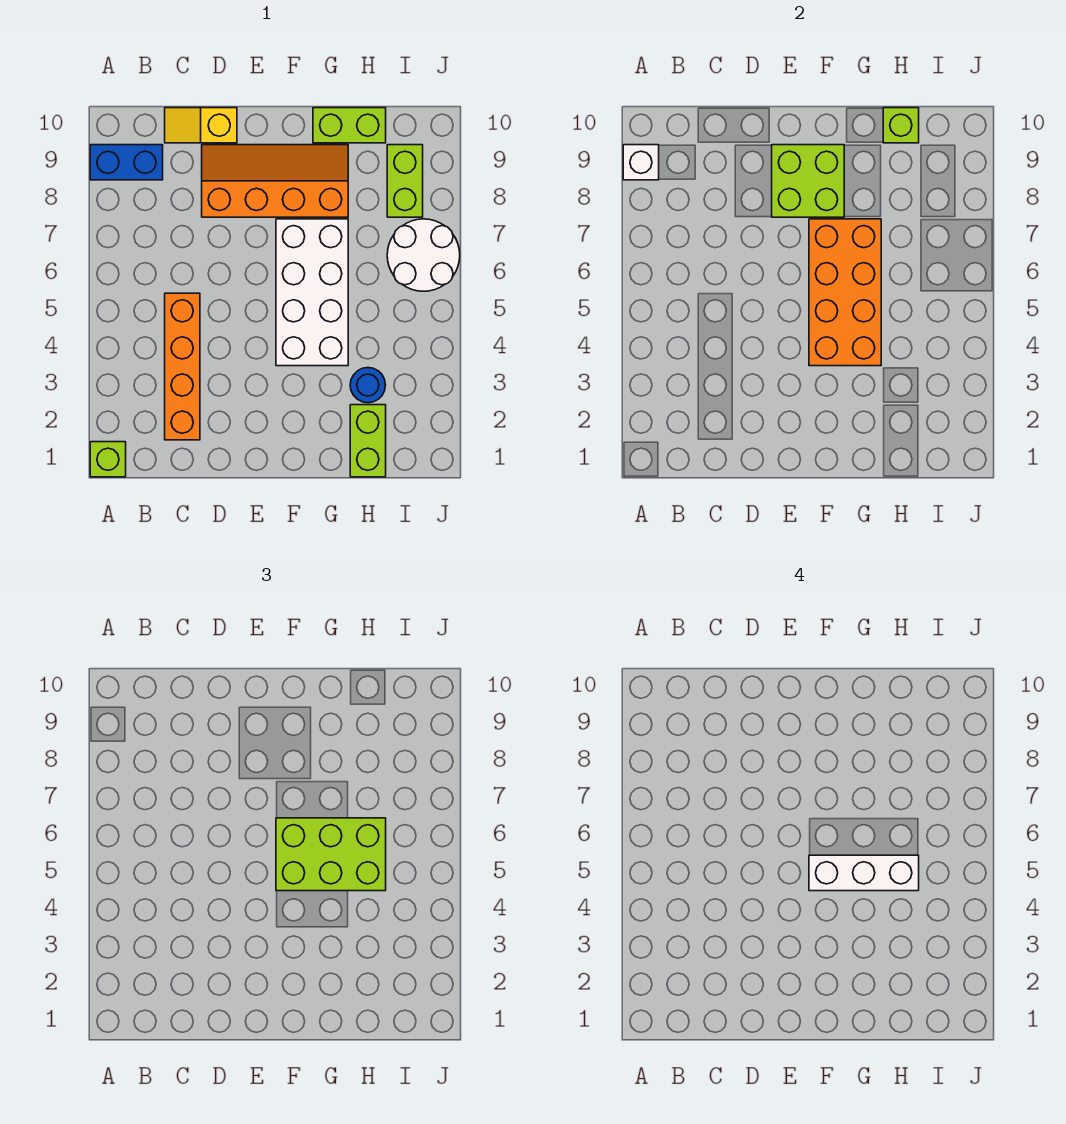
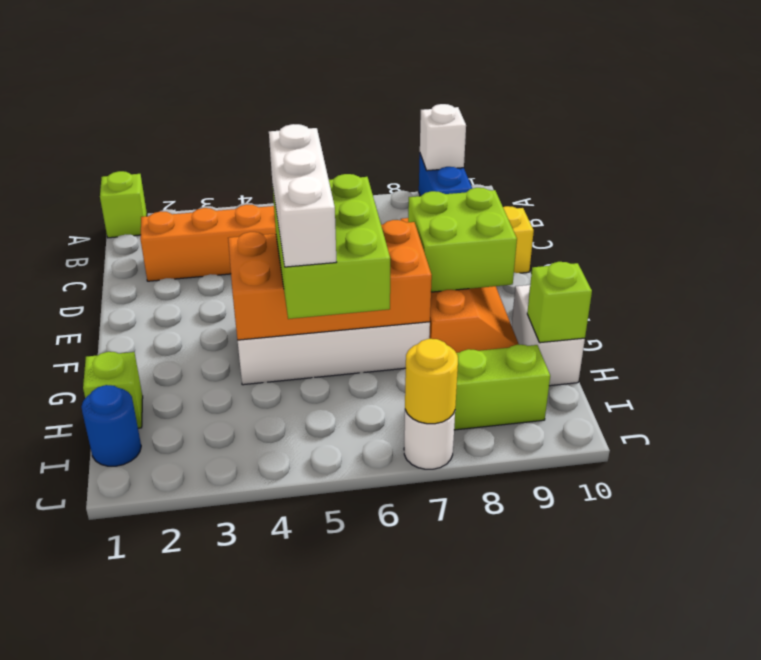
lime 1x2 brick [313,108,386,143] -> white 1x2 brick [512,285,585,386]
lime 1x2 brick [350,405,386,477] -> lime 1x1 brick [83,352,143,428]
blue 1x1 round brick [350,368,385,403] -> blue 1x1 round brick moved to [81,385,141,466]
white 2x2 round brick [387,219,460,291] -> white 1x1 round brick [404,410,455,469]
none -> yellow 1x1 round brick [405,339,458,424]

